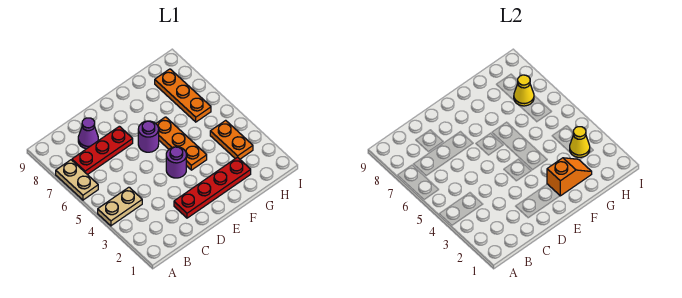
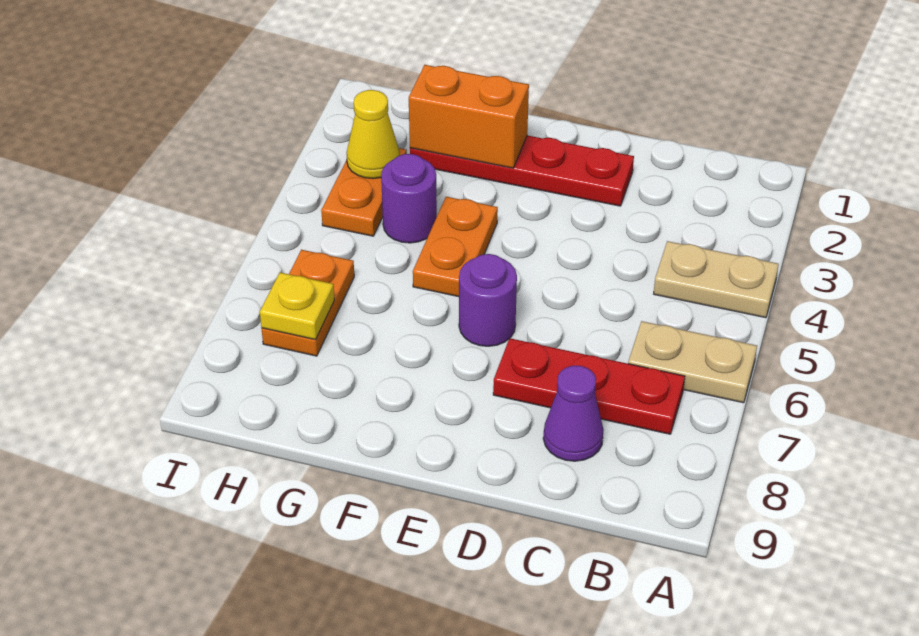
tan 1x2 plate [56,160,98,200] -> tan 1x2 plate turned to [628,321,757,403]
purple 1x1 round brick [166,147,186,178] -> purple 1x1 round brick moved to [381,154,437,243]
orange 1x2 slope [547,158,592,196] -> orange 1x2 brick [409,65,529,168]
orange 1x3 plate [156,117,207,170] -> orange 1x2 plate [413,197,498,297]
orange 1x3 plate [155,69,211,122] -> orange 1x2 plate [261,250,354,356]
yellow 1x1 cone [514,75,534,106] -> yellow 1x1 plate [260,273,334,340]

